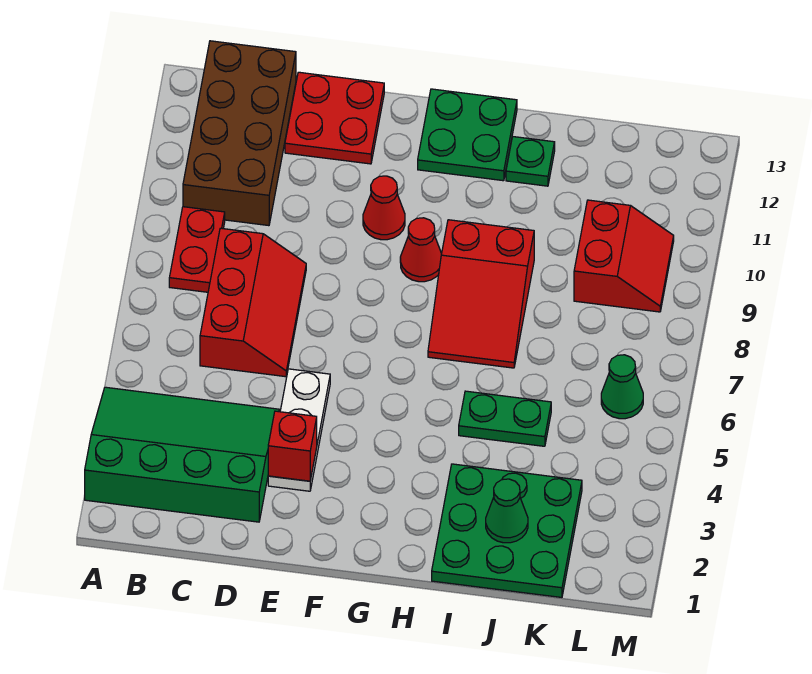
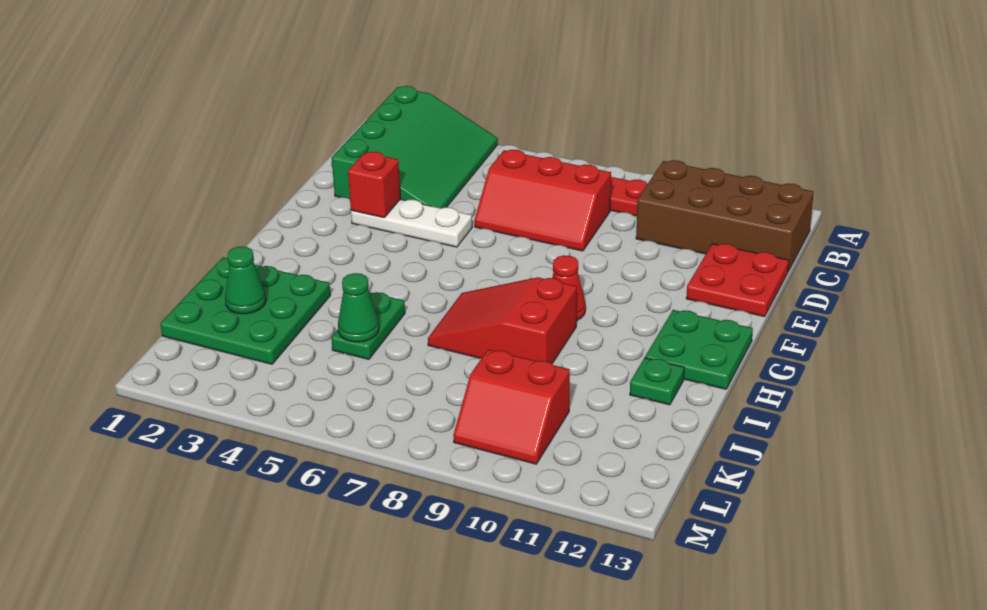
red 1x1 cone [363,176,405,240] -> none
green 1x1 cone [601,355,643,419] -> green 1x1 cone moved to [338,273,379,342]

